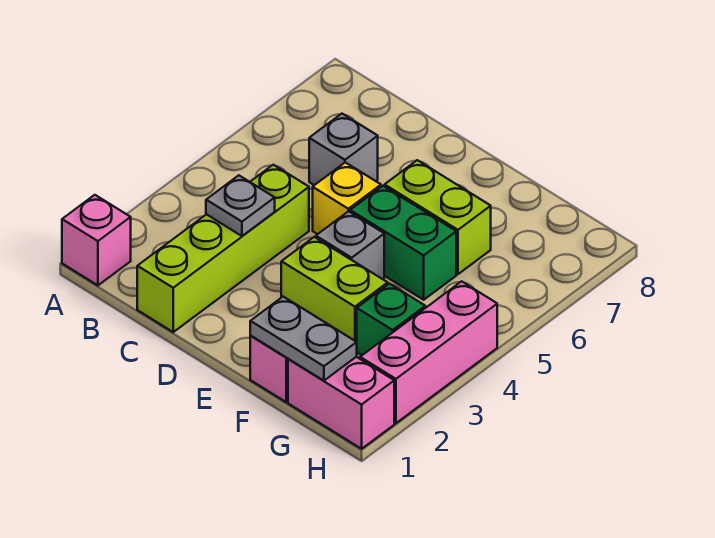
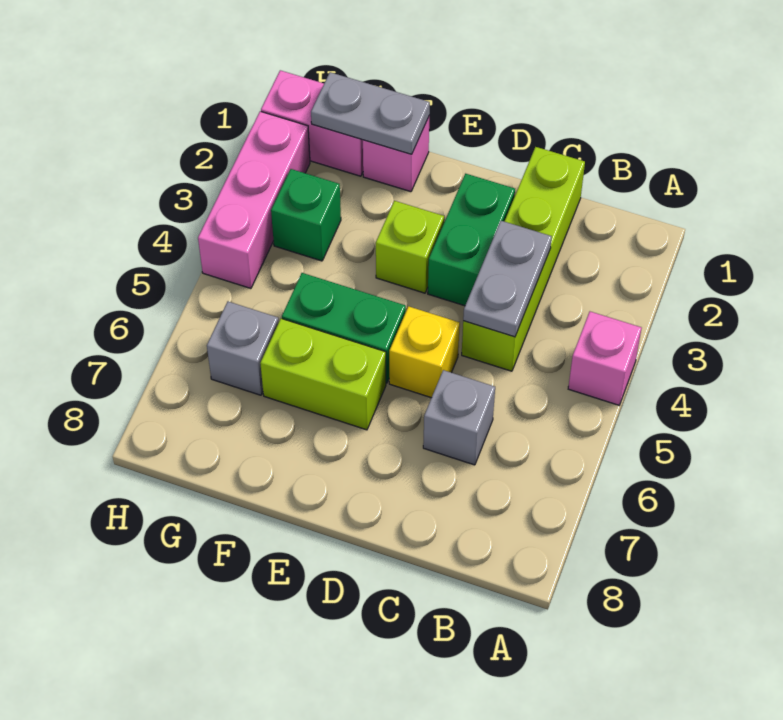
pink 1x1 brick [62,195,131,285] -> pink 1x1 brick moved to [568,312,642,405]
grey 1x1 plate [206,175,275,236] -> grey 1x2 plate [463,221,552,337]
none -> green 1x2 brick [428,174,515,306]
lime 1x2 brick [281,237,388,342] -> lime 1x1 brick [376,201,444,293]
grey 1x1 brick [316,211,384,279] -> grey 1x1 brick moved to [207,302,279,395]

